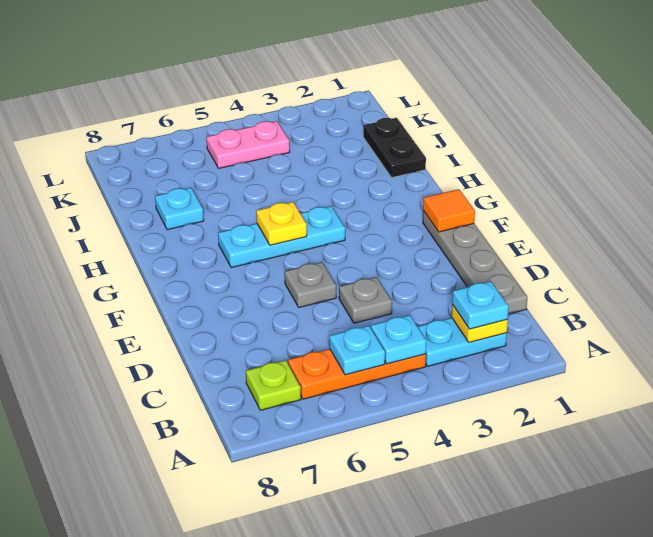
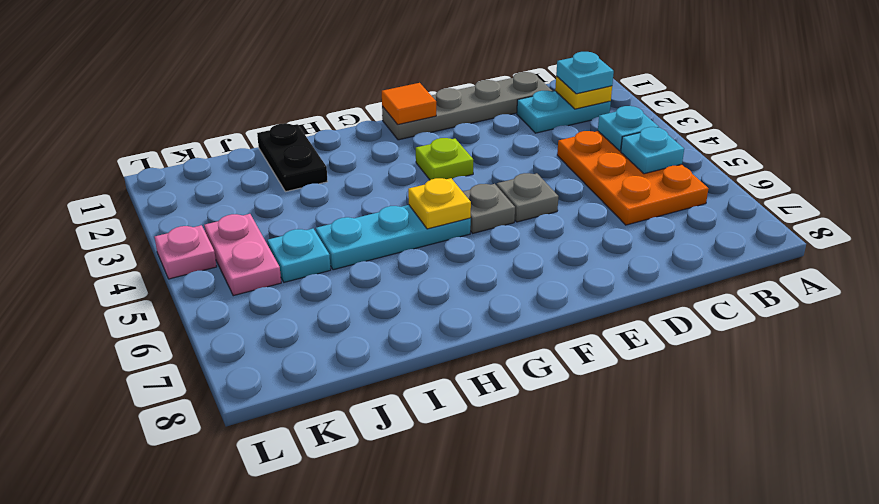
cyan 1x2 plate [417,318,507,366] -> cyan 1x2 plate turned to [517,91,611,133]
orange 1x3 plate [288,349,426,399] -> orange 2x3 plate [557,131,708,225]
lime 1x1 plate [246,360,301,410] -> lime 1x1 plate moved to [416,138,473,180]
grey 1x1 plate [339,277,392,323] -> grey 1x1 plate moved to [463,184,515,234]
cyan 1x3 plate [218,206,345,268] -> cyan 1x3 plate turned to [316,205,471,270]
black 1x2 plate [363,118,426,178] -> black 1x2 plate turned to [257,123,328,192]
cyan 1x1 plate [155,188,204,230] -> cyan 1x1 plate moved to [267,229,331,282]
none -> pink 1x1 plate [155,225,217,279]

